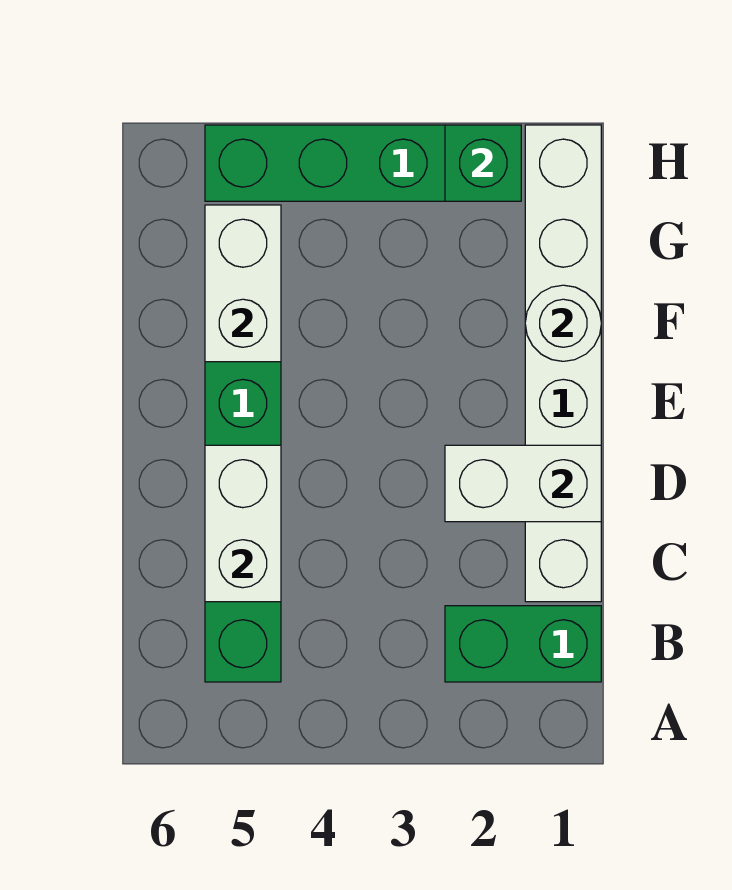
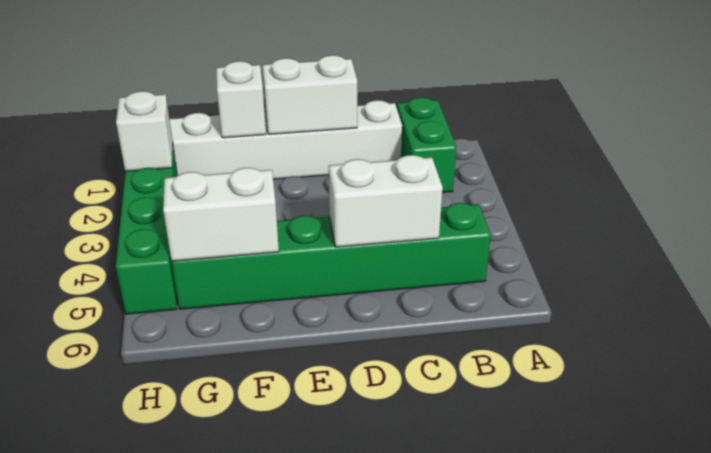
white 1x2 brick [445,445,601,522] -> white 1x2 brick turned to [262,55,357,134]
white 1x1 round brick [525,285,601,361] -> white 1x1 brick [216,61,266,138]
green 1x1 brick [445,125,521,201] -> white 1x1 brick [116,91,173,171]

